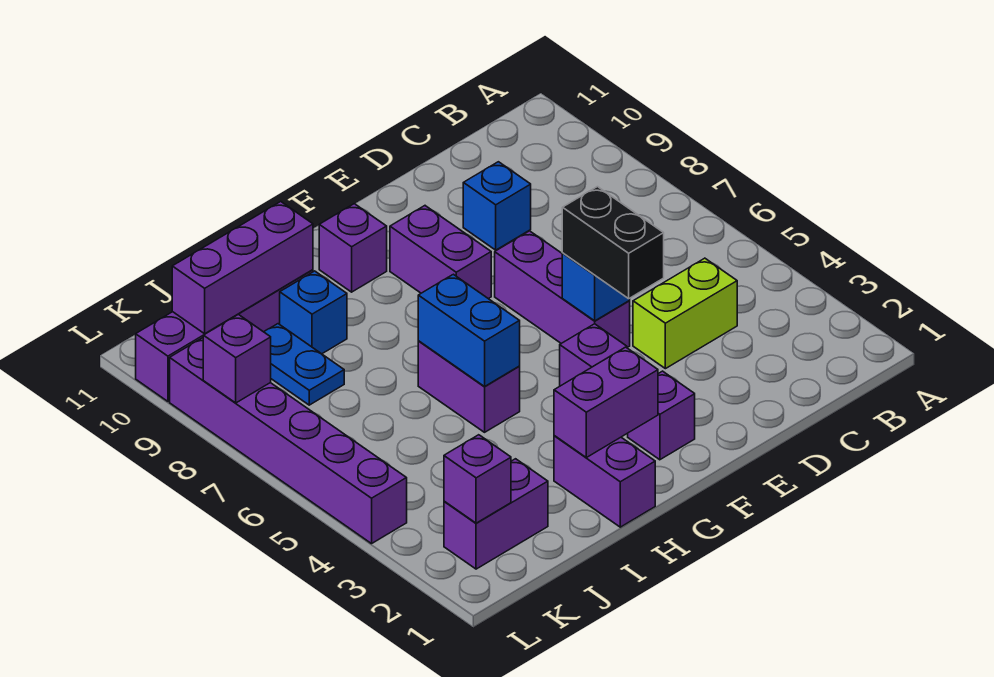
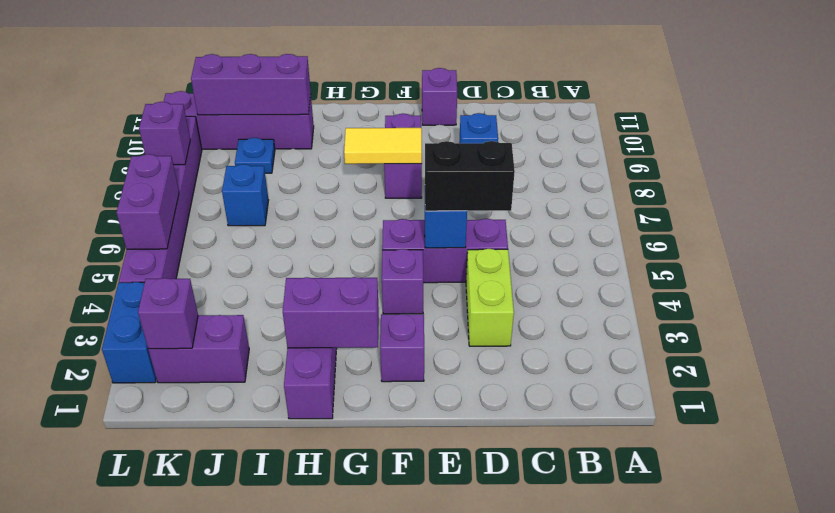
lime 1x2 brick [633,258,737,369] -> lime 1x2 brick turned to [466,249,514,346]
black 1x2 brick [562,187,664,299] -> black 1x2 brick turned to [425,141,515,211]
purple 1x3 brick [495,231,630,348] -> purple 1x3 brick turned to [382,219,508,283]
none -> yellow 1x2 tile [344,128,422,164]
purple 1x1 brick [319,204,387,292] -> purple 1x1 brick moved to [422,68,457,125]
purple 1x2 brick [418,341,520,432] -> purple 1x2 brick moved to [117,154,179,249]
blue 1x2 brick [418,274,520,386] -> blue 1x2 brick moved to [102,282,156,383]
blue 1x1 brick [280,271,347,354] -> blue 1x1 brick moved to [222,164,269,226]
blue 1x2 plate [264,324,344,405] -> blue 1x1 plate [235,138,275,173]

